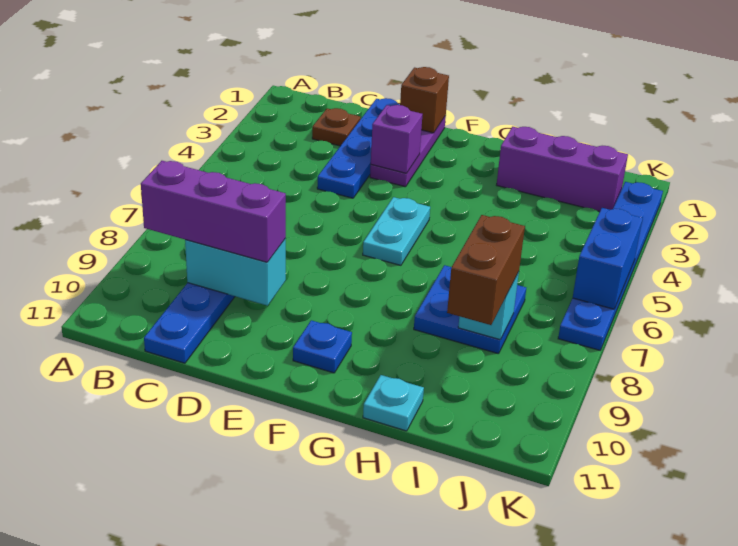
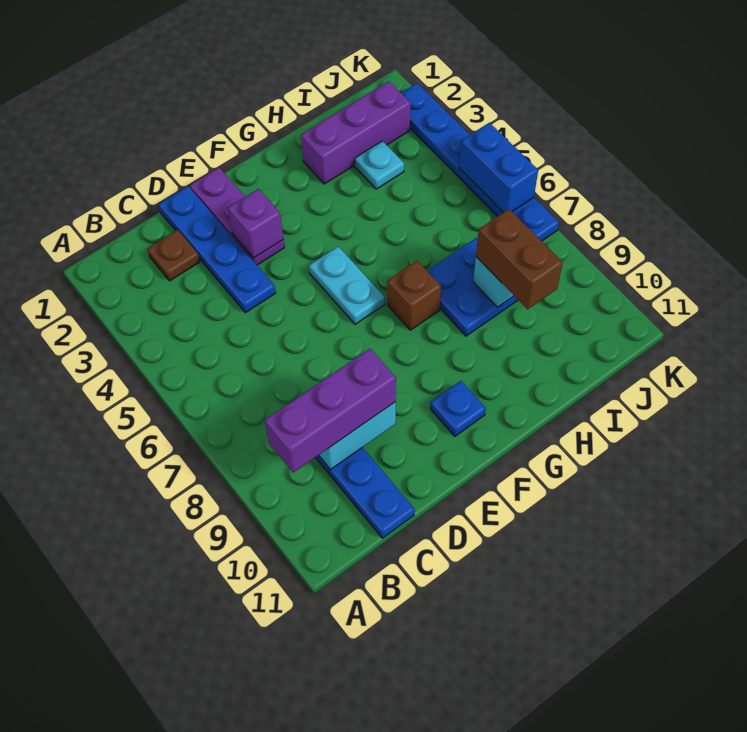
brown 1x1 brick [400,67,449,133] -> brown 1x1 brick moved to [387,261,441,330]
cyan 1x1 plate [363,375,424,431] -> cyan 1x1 plate moved to [355,141,404,189]

